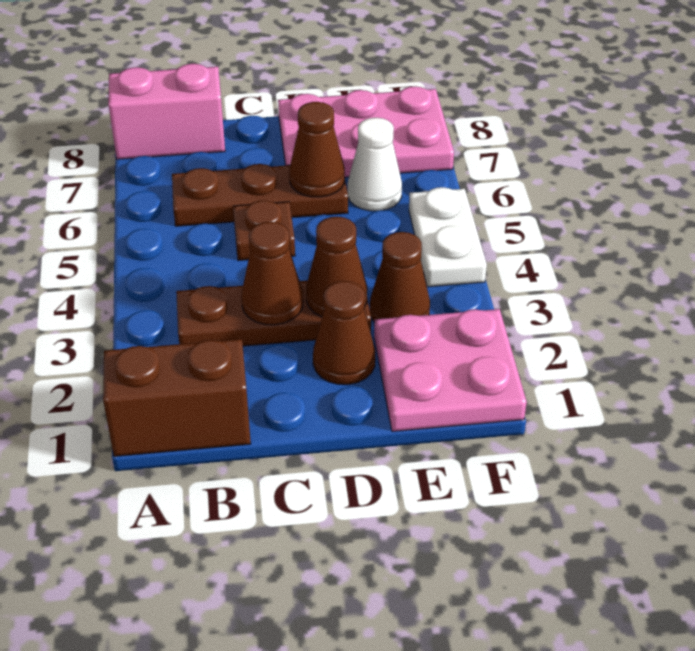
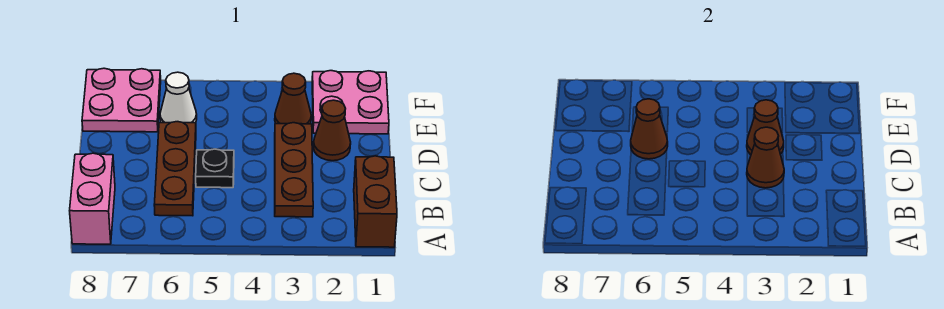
brown 1x1 plate [233,201,295,261] -> black 1x1 plate [196,149,234,188]
pink 2x3 plate [278,86,454,177] -> pink 2x2 plate [82,68,161,132]
white 1x2 plate [409,187,487,287] -> none

